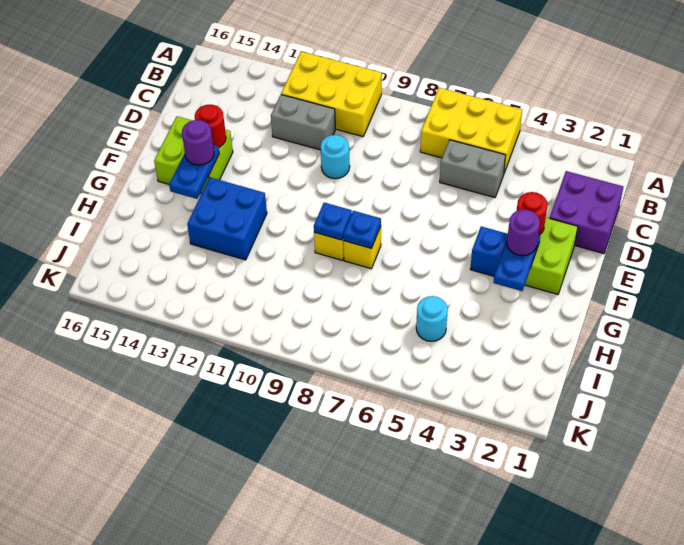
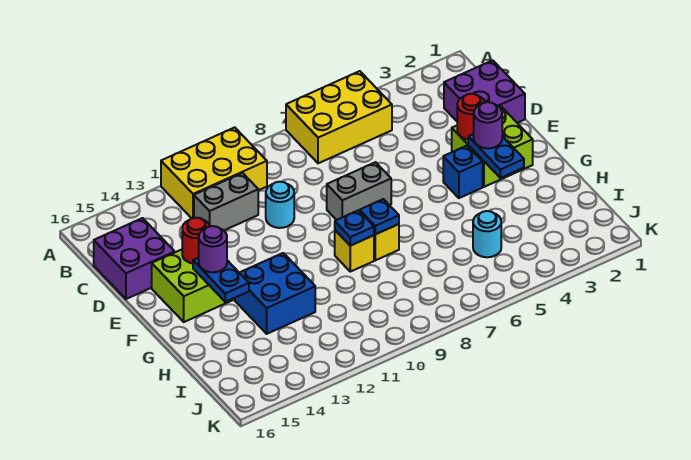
grey 1x2 brick [440,140,506,198] -> grey 1x2 brick moved to [327,162,391,220]
none -> purple 2x2 brick [94,218,175,299]

